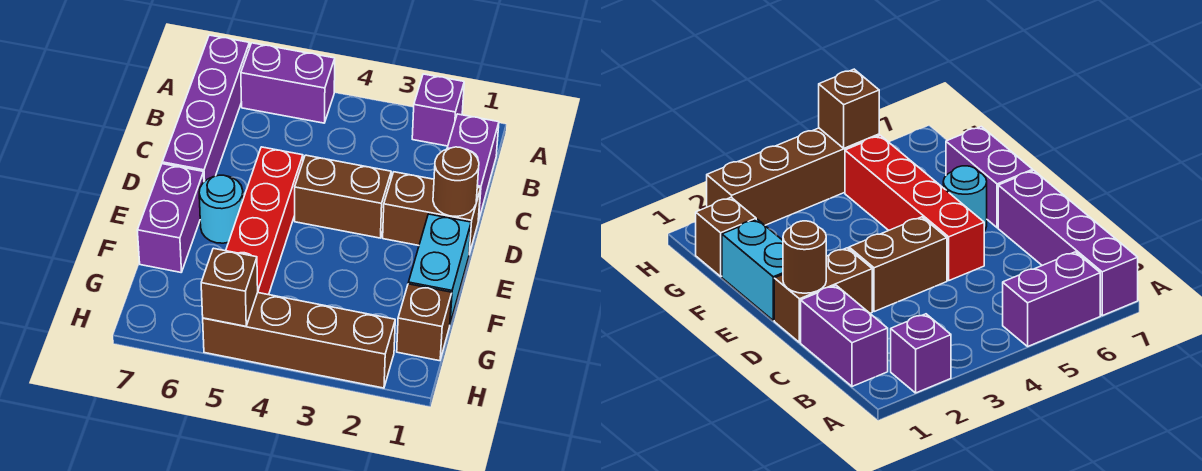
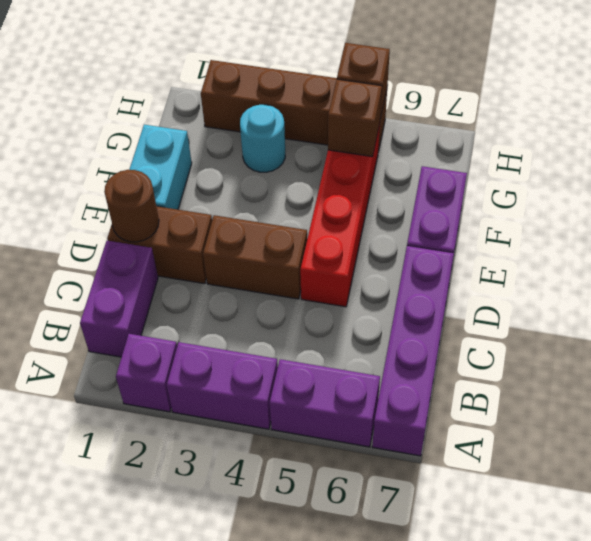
none -> purple 1x2 brick [167,342,278,429]
cyan 1x1 round brick [199,175,243,243] -> cyan 1x1 round brick moved to [240,105,285,172]
brown 1x1 brick [397,284,452,361] -> brown 1x1 brick moved to [328,79,382,157]

